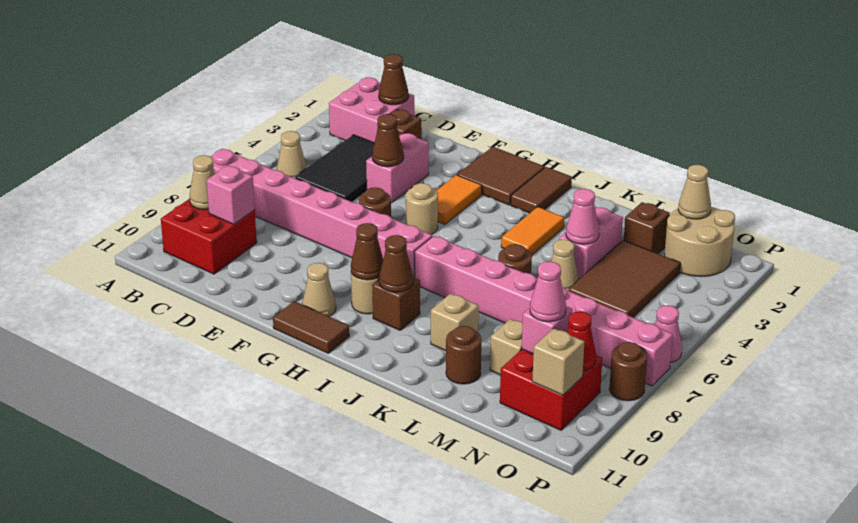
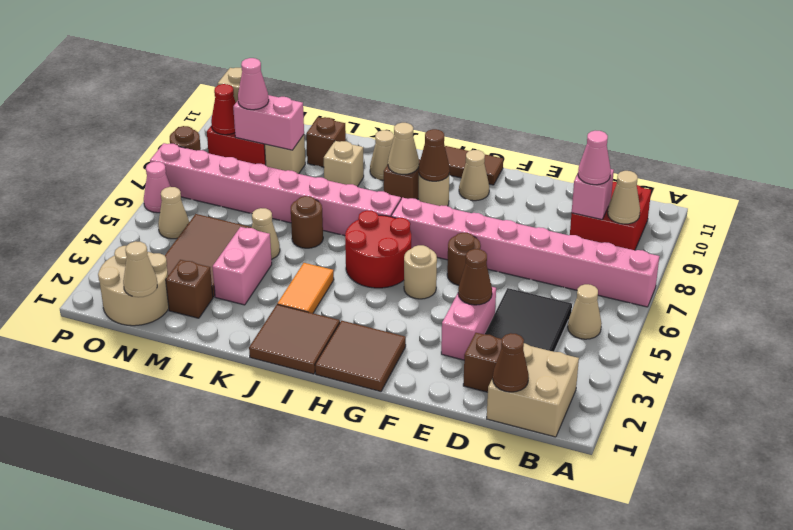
pink 2x2 brick [329,78,415,143] -> tan 2x2 brick [487,343,579,437]
orange 1x2 tile [436,175,482,224] -> none
none -> red 2x2 round brick [345,210,411,288]
brown 1x2 tile [511,167,572,213] -> brown 2x2 tile [249,304,340,374]
brown 1x1 cone [379,235,413,292] -> tan 1x1 cone [388,123,419,174]
none -> tan 1x1 cone [370,130,394,180]
pink 1x1 cone [566,189,599,244] -> pink 1x1 cone moved to [578,131,611,185]
brown 1x1 round brick [446,326,481,384] -> brown 1x1 brick [306,117,346,167]
pink 1x1 brick [522,306,573,354] -> pink 1x2 brick [233,95,304,150]
none -> tan 1x1 cone [158,187,189,239]

